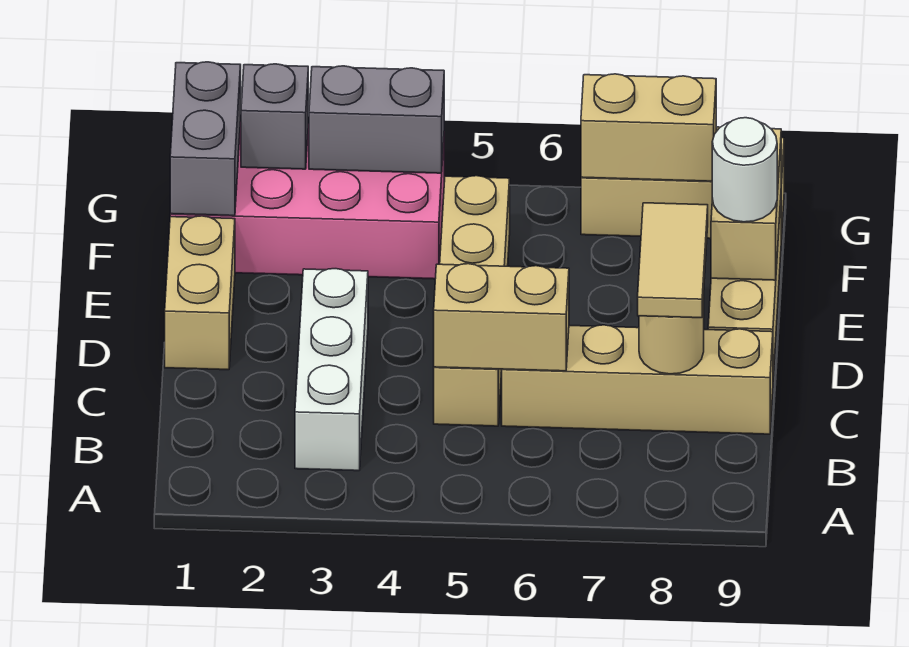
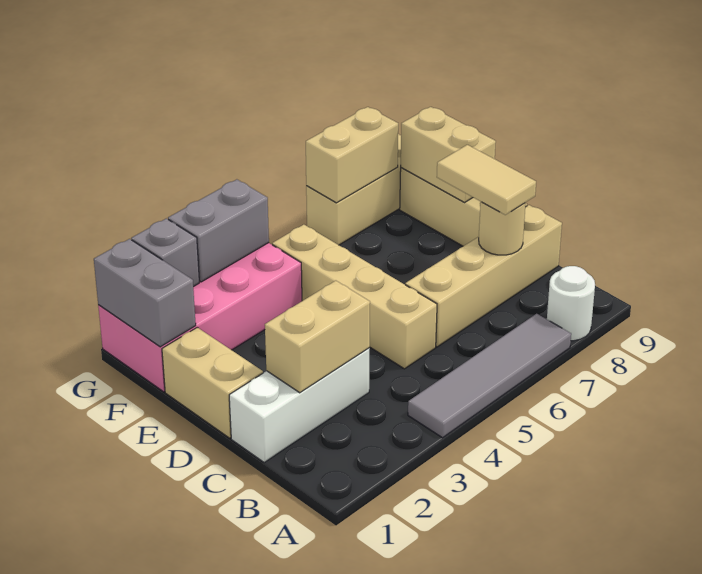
none -> grey 1x4 tile [408,314,571,438]
white 1x3 brick [295,269,368,471] -> white 1x3 brick turned to [229,348,370,463]
tan 1x2 brick [434,264,569,371] -> tan 1x2 brick moved to [265,281,370,393]
white 1x1 round brick [712,118,777,222] -> white 1x1 round brick moved to [547,266,595,341]

